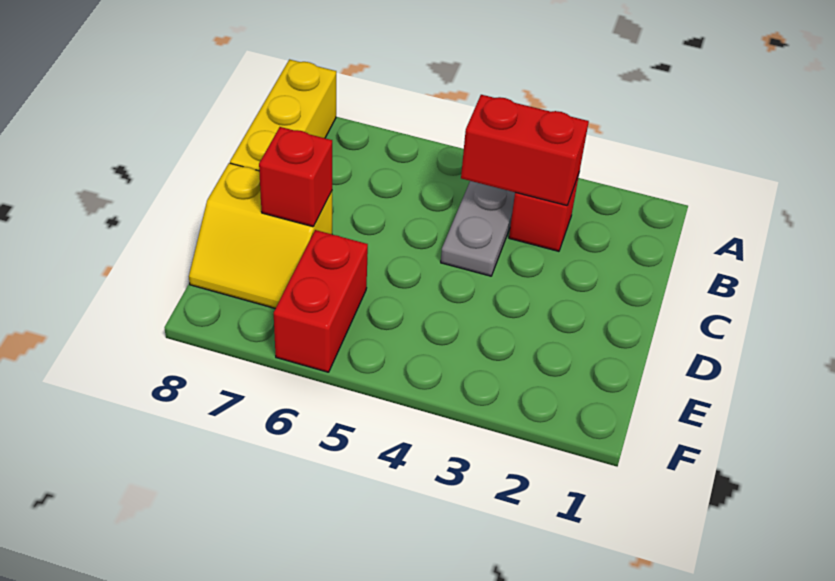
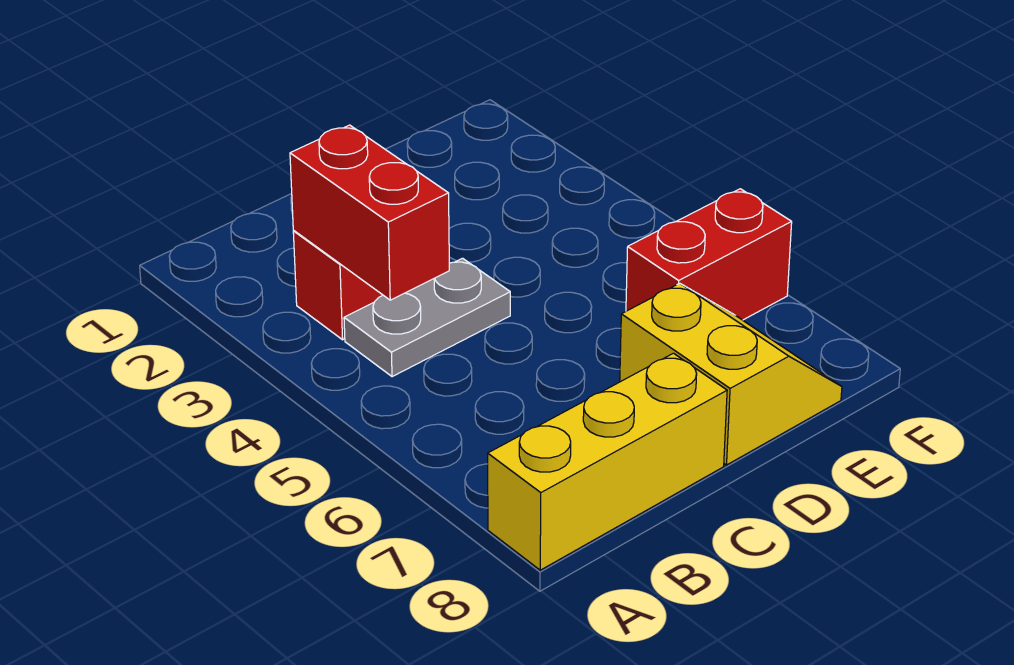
red 1x1 brick [259,127,332,227] -> none

